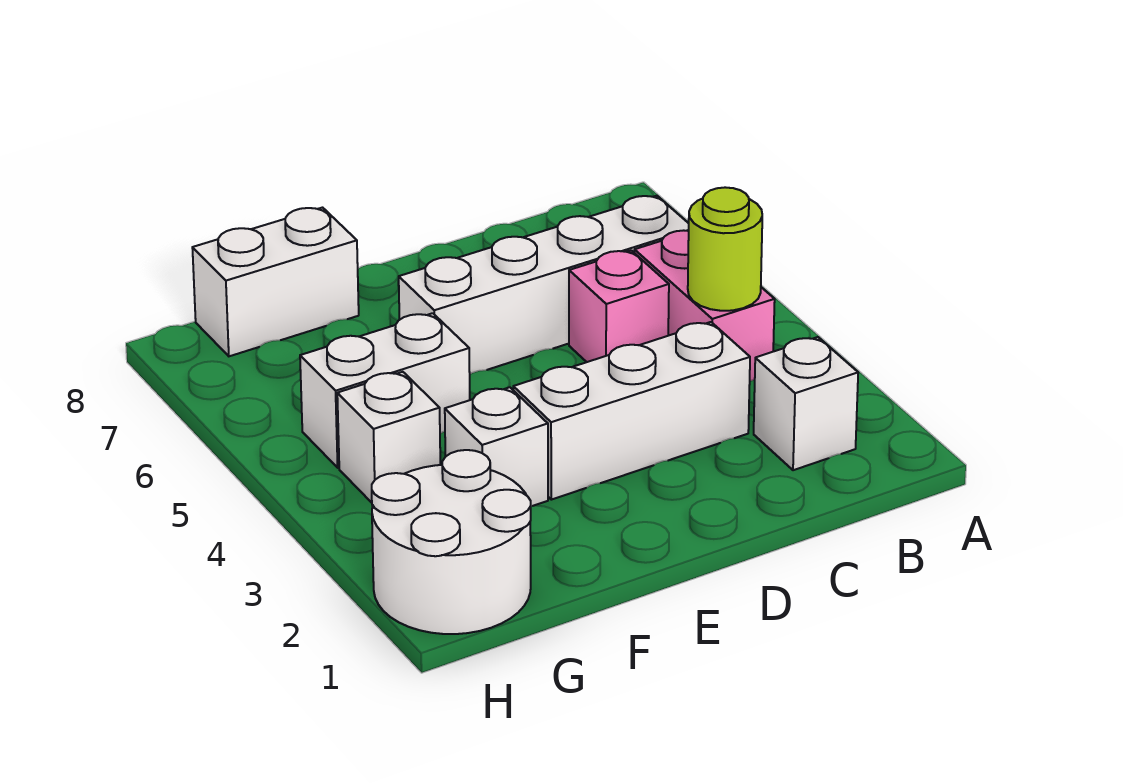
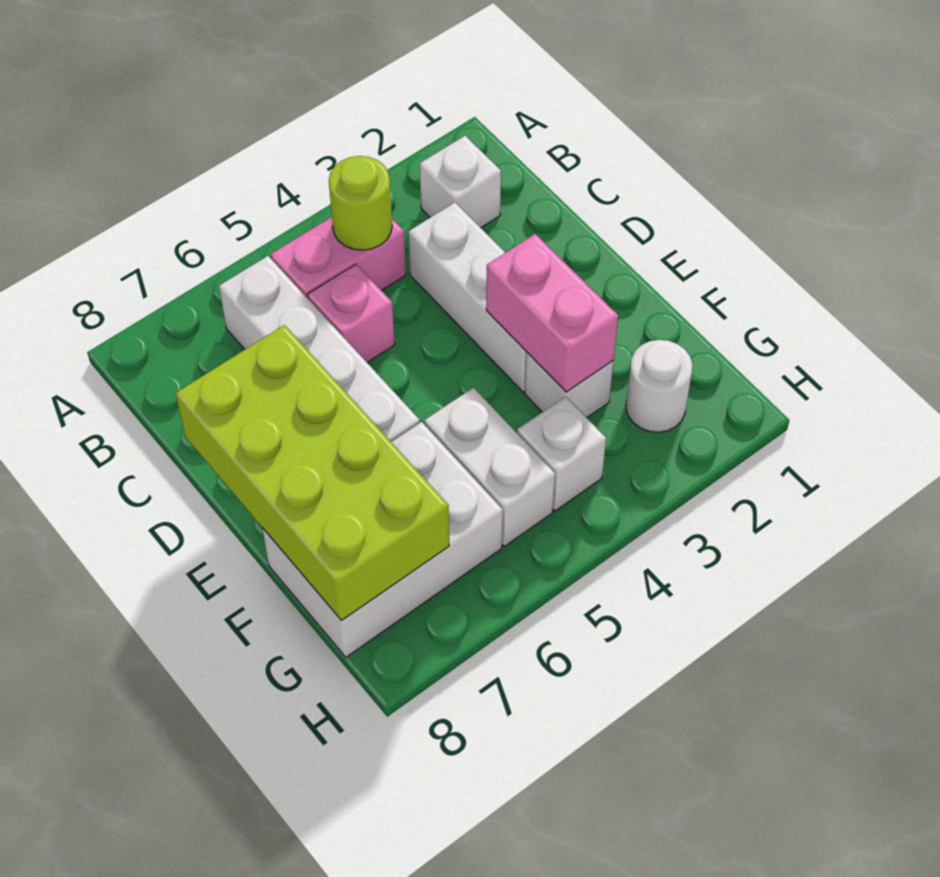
none -> lime 2x4 brick [176,325,449,620]
none -> pink 1x2 brick [486,234,618,392]
white 1x2 brick [192,208,359,356] -> white 2x3 brick [262,422,503,657]
white 2x2 round brick [372,450,531,634] -> white 1x1 round brick [626,340,692,432]

